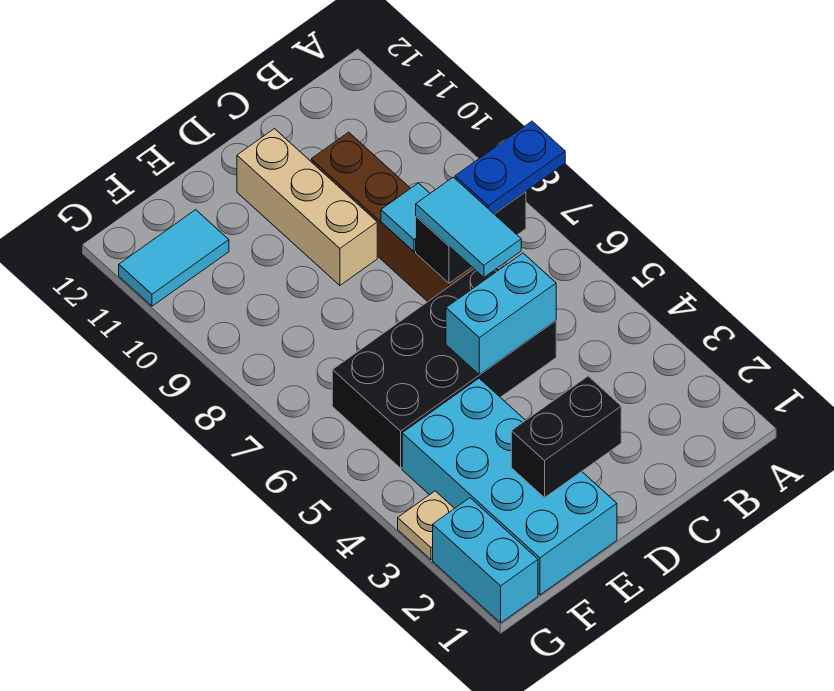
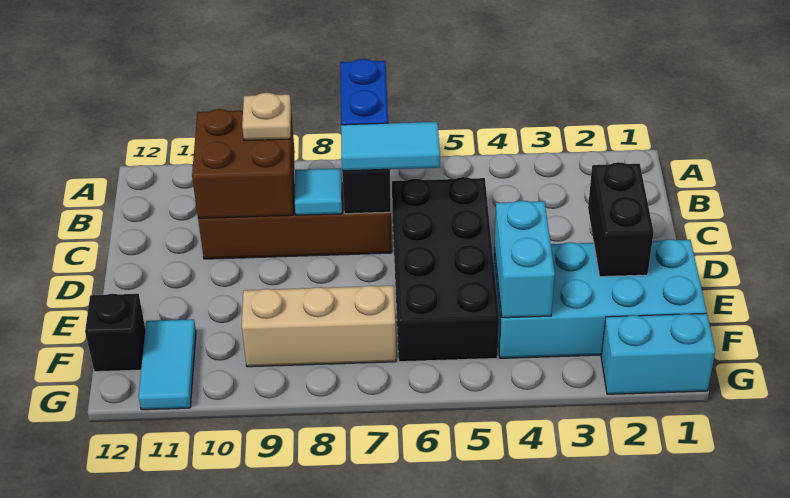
none -> brown 2x2 brick [192,109,295,218]
cyan 1x2 brick [446,253,556,375] -> cyan 1x2 brick moved to [494,201,555,318]
tan 1x3 brick [237,129,377,285] -> tan 1x3 brick moved to [242,285,396,367]
none -> black 1x1 brick [85,294,145,372]
tan 1x1 plate [398,491,454,559] -> tan 1x1 plate moved to [242,93,291,141]

